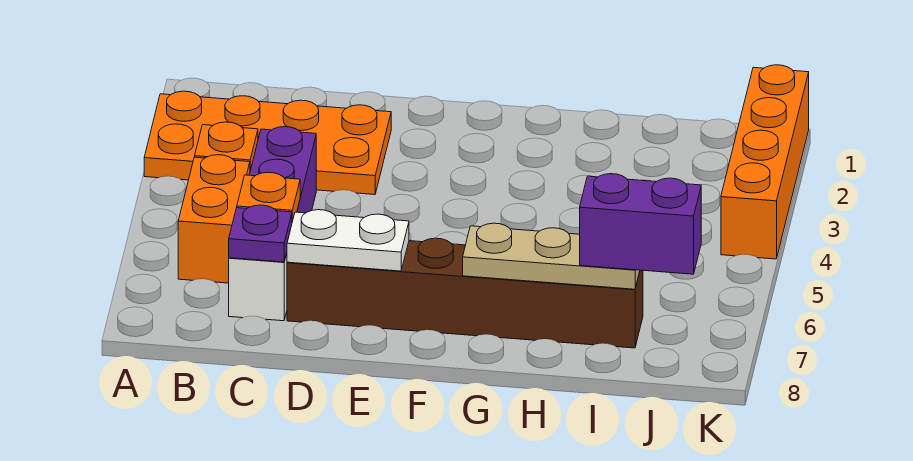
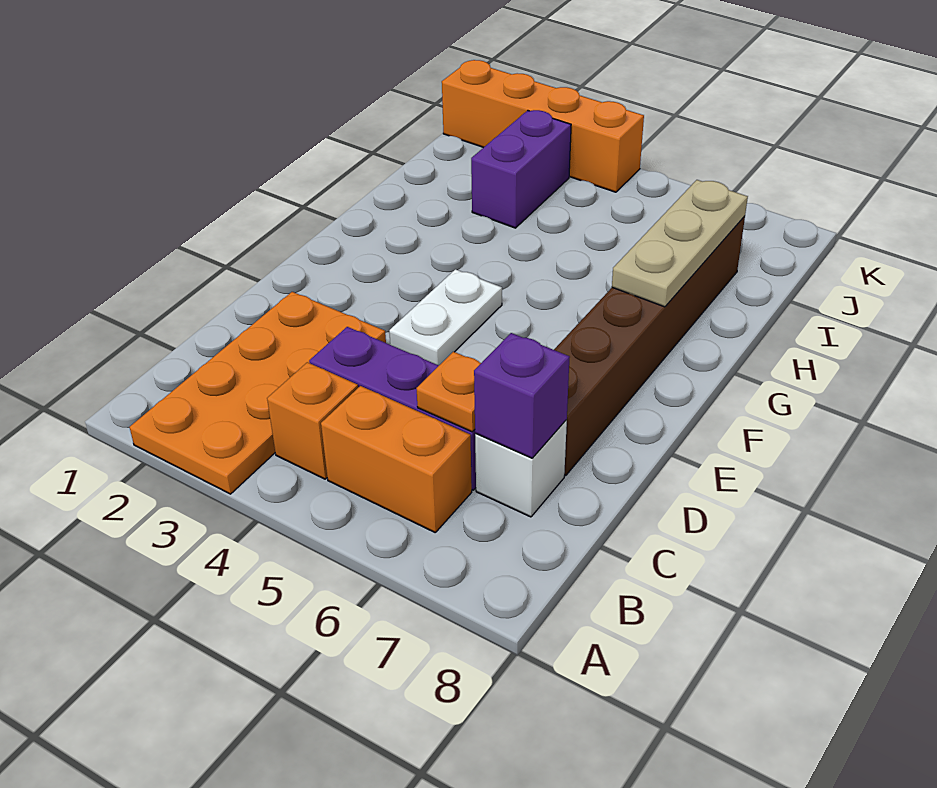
purple 1x1 plate [229,205,292,262] -> purple 1x1 brick [474,333,570,458]
white 1x2 plate [287,210,409,271] -> white 1x2 plate moved to [389,269,502,365]
purple 1x2 brick [580,174,701,274] -> purple 1x2 brick moved to [471,110,571,228]

